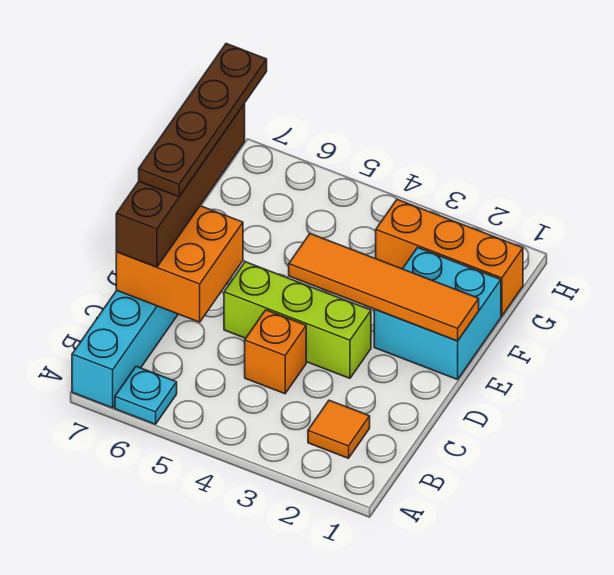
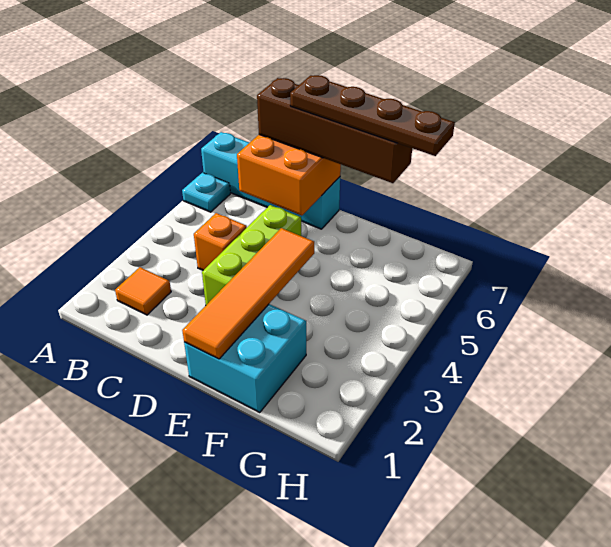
orange 1x3 brick [376,200,523,316] -> none

